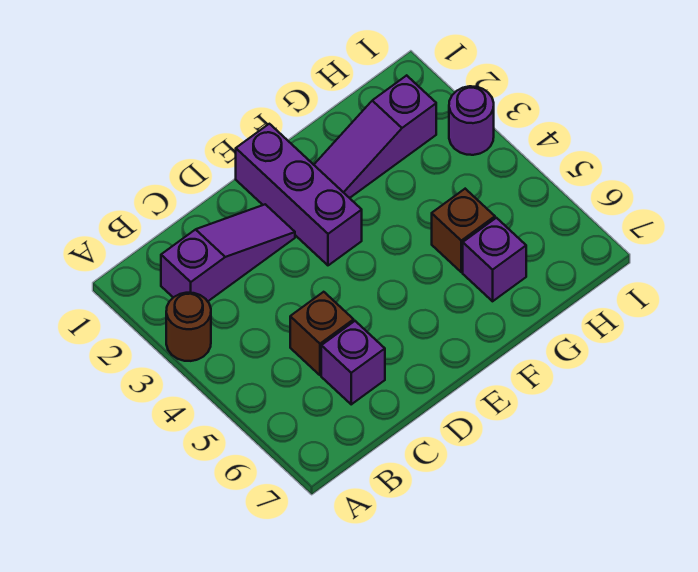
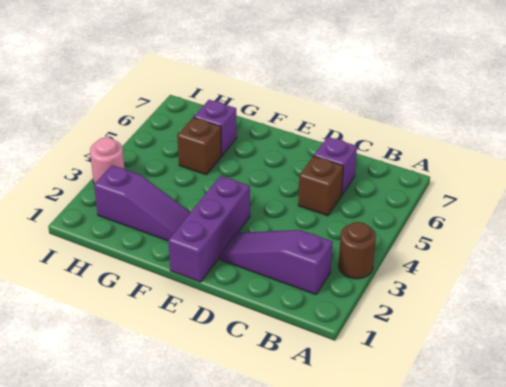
purple 1x1 round brick [449,86,494,155] -> pink 1x1 round brick [90,137,124,184]

